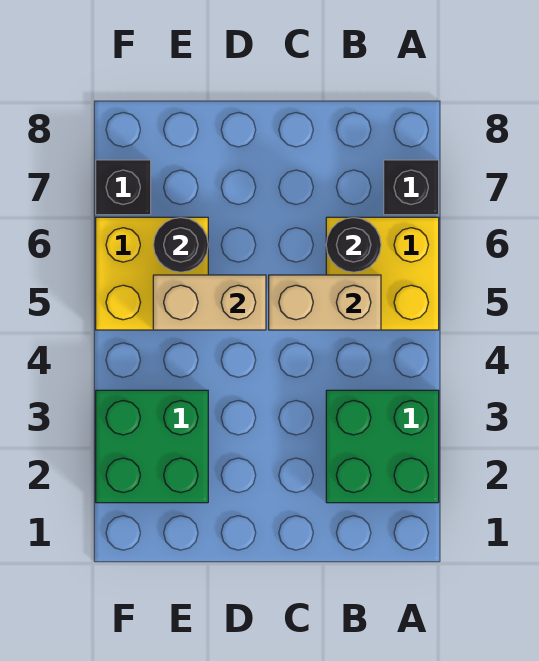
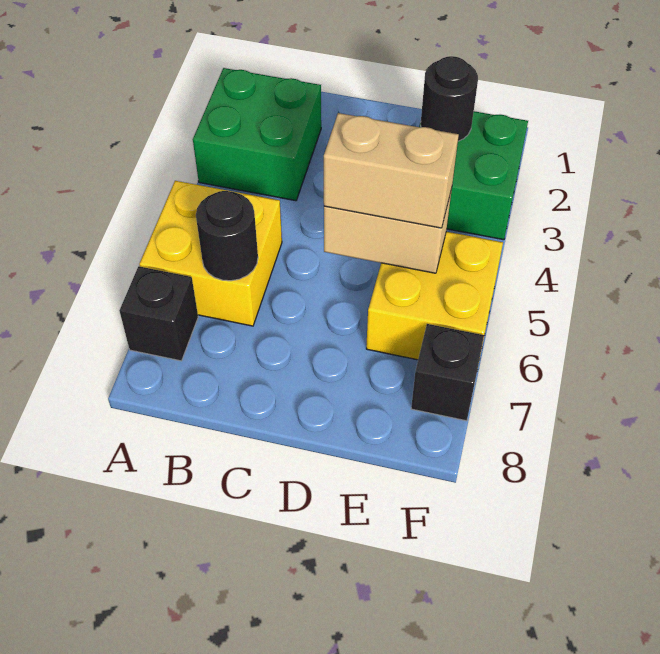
tan 1x2 brick [269,275,381,330] -> tan 1x2 brick moved to [324,113,459,228]
black 1x1 round brick [153,217,208,272] -> black 1x1 round brick moved to [421,56,478,141]

